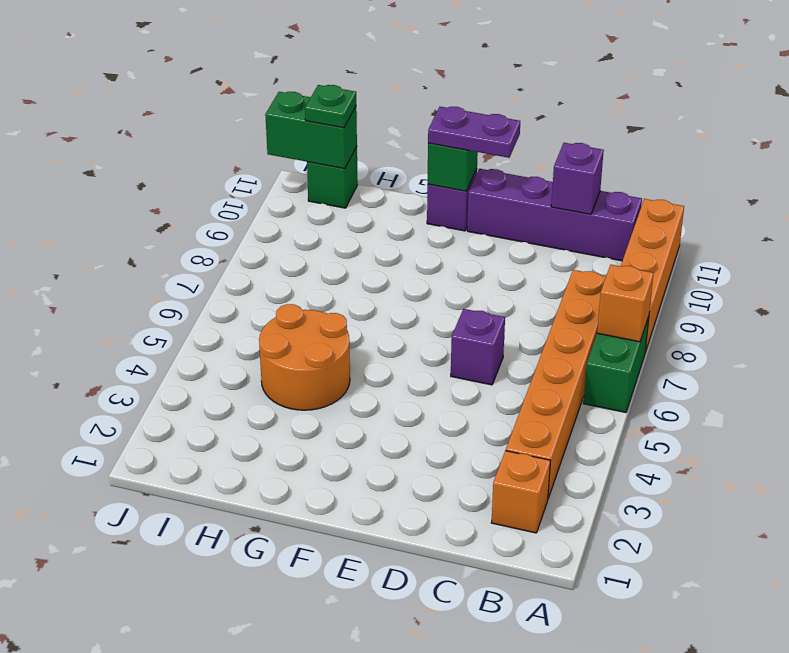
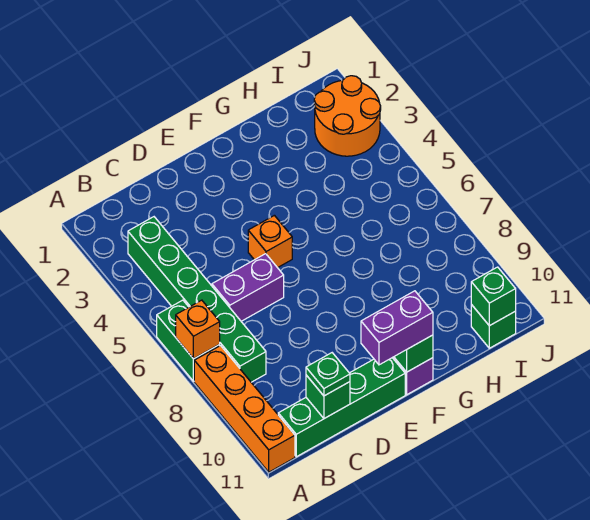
orange 1x1 brick [491,451,550,533] -> orange 1x1 brick moved to [248,215,292,268]
orange 1x6 brick [506,270,606,498] -> green 1x6 brick [128,217,266,382]
purple 1x4 brick [467,169,642,261] -> green 1x4 brick [278,358,405,457]
purple 1x1 brick [551,143,604,214] -> green 1x1 brick [306,375,350,418]
purple 1x1 brick [451,309,505,385] -> purple 1x2 brick [212,254,284,321]
purple 1x2 plate [428,107,520,158] -> purple 1x2 brick [361,291,433,365]
orange 2x2 round brick [259,304,350,410] -> orange 2x2 round brick moved to [314,76,381,156]
green 1x2 brick [265,92,357,169] -> green 1x1 brick [471,267,516,326]
green 1x1 plate [305,85,356,128] -> green 1x1 plate moved to [306,353,350,396]

